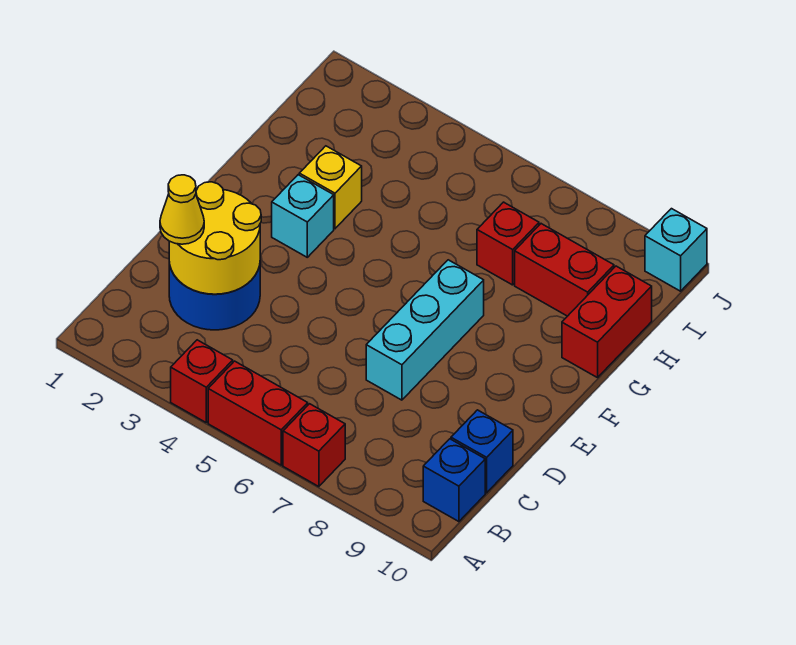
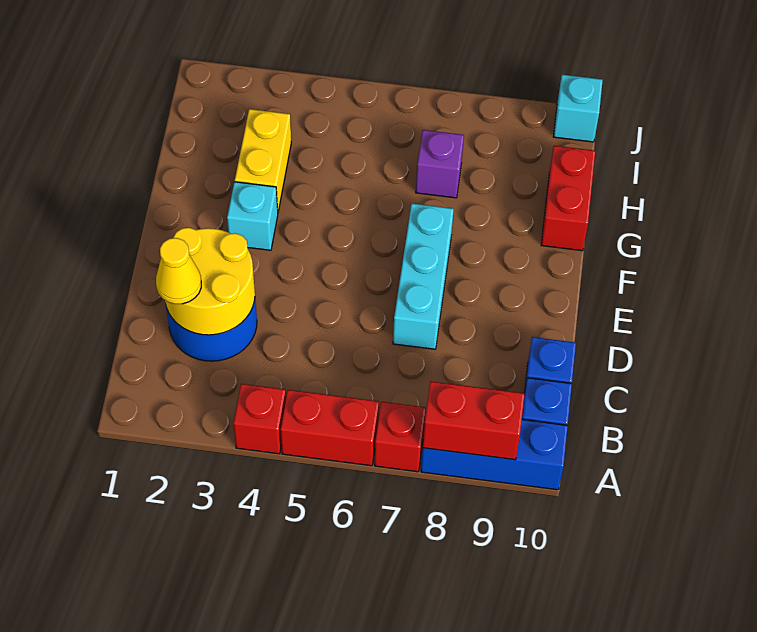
none -> blue 1x3 brick [421,420,568,490]
yellow 1x1 brick [299,146,362,229] -> yellow 1x2 brick [235,109,291,211]
red 1x1 brick [477,202,539,285] -> purple 1x1 brick [416,130,464,198]
red 1x2 brick [515,224,614,316] -> red 1x2 brick moved to [423,381,525,460]

